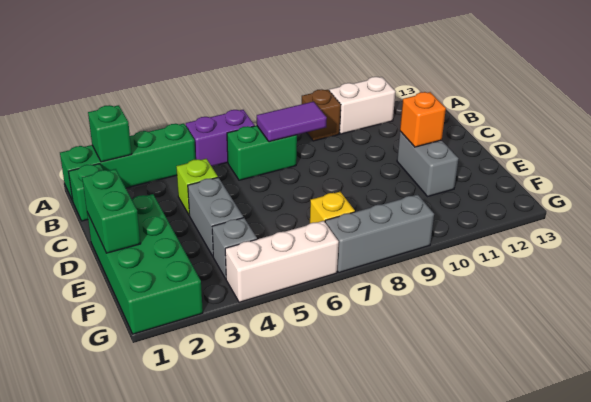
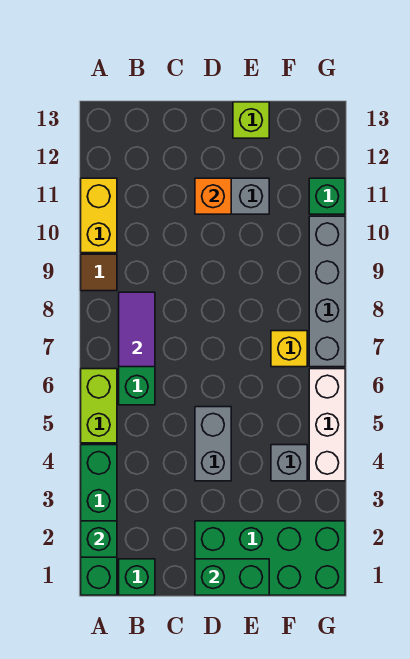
purple 1x2 brick [186,110,255,166] -> lime 1x2 brick [81,369,117,443]
brown 1x1 brick [302,90,341,141] -> brown 1x1 tile [81,254,117,291]
white 1x2 brick [329,77,395,134] -> yellow 1x2 brick [81,178,117,253]
lime 1x1 brick [176,159,218,216] -> lime 1x1 brick moved to [233,102,269,138]
grey 1x2 brick [188,178,243,256] -> grey 1x2 brick turned to [195,407,231,481]
grey 1x3 brick [325,195,434,273] -> grey 1x4 brick [309,216,345,367]
none -> green 1x1 brick [309,178,345,214]

